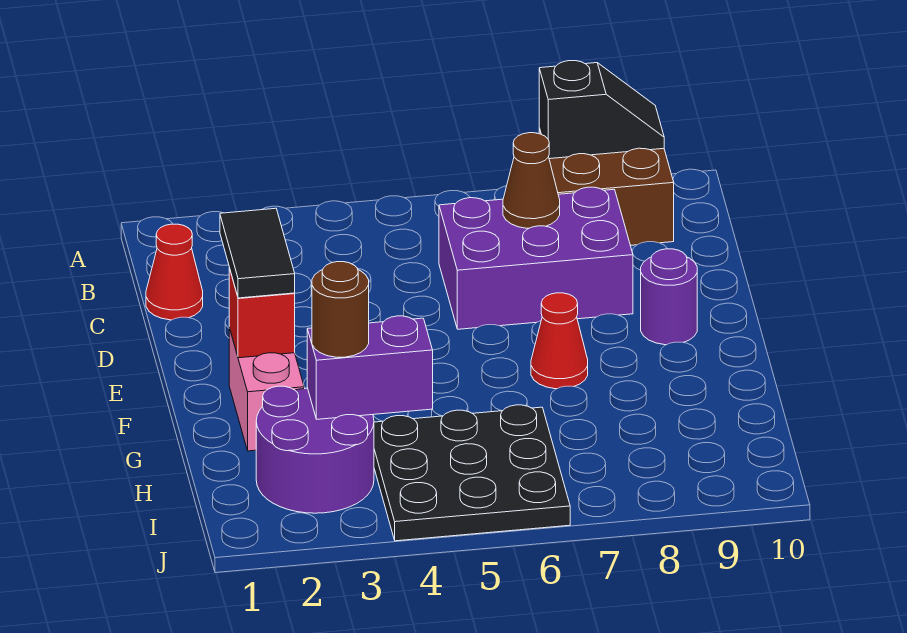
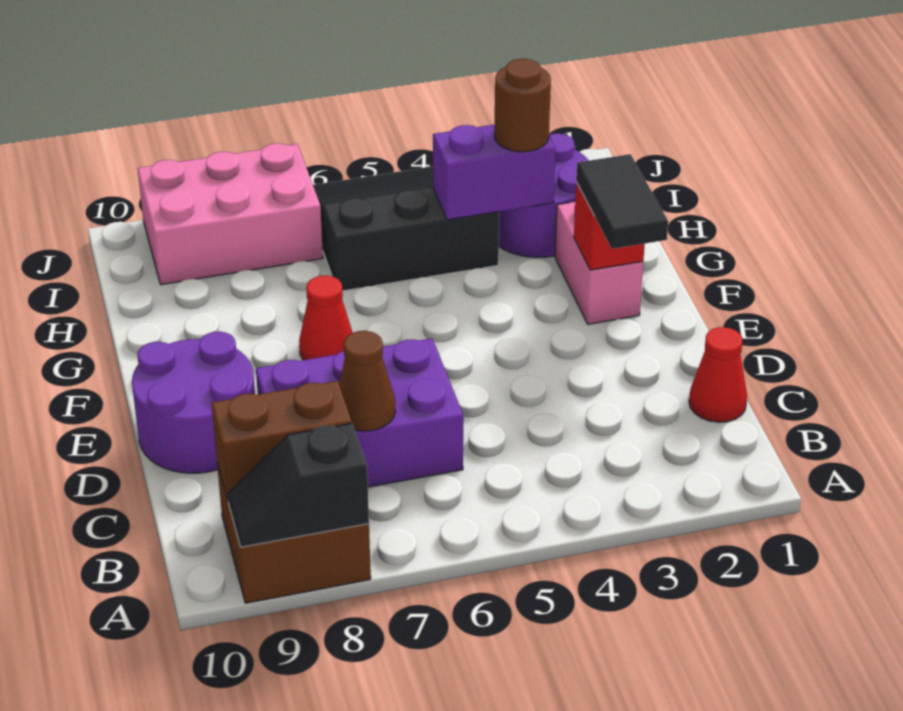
none -> brown 1x2 brick [212,381,352,500]
purple 1x1 round brick [641,249,697,345] -> purple 2x2 round brick [132,332,255,473]
black 3x3 plate [374,405,570,541] -> black 3x3 slope [313,166,499,291]
none -> pink 2x3 brick [138,143,323,285]

